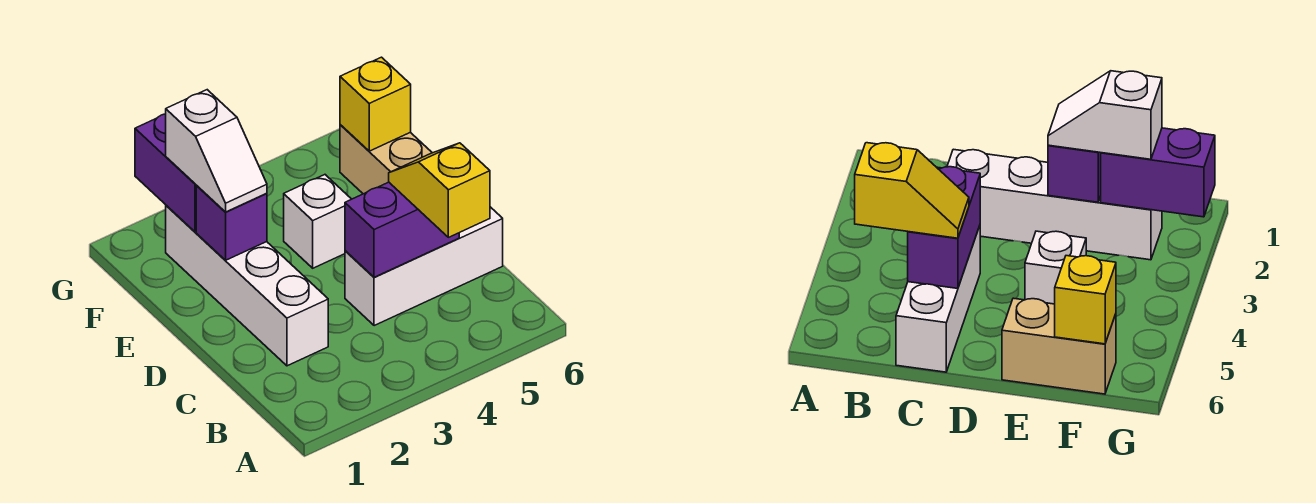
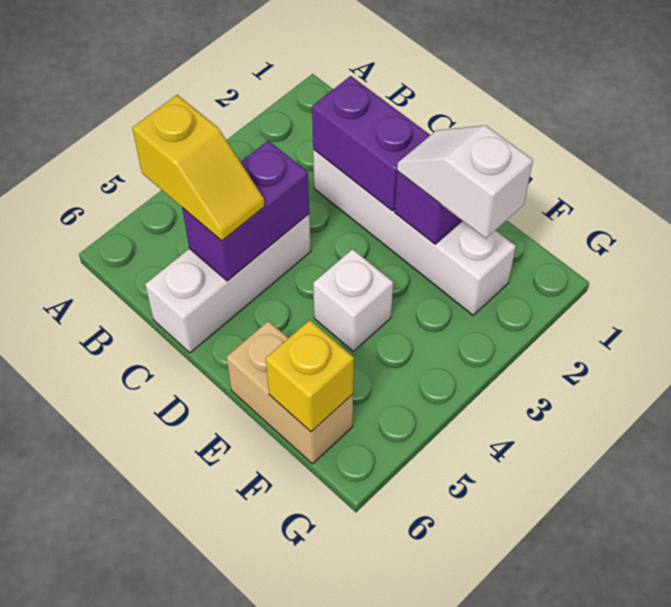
purple 1x2 brick [135,114,196,232] -> purple 1x2 brick moved to [312,76,430,211]

